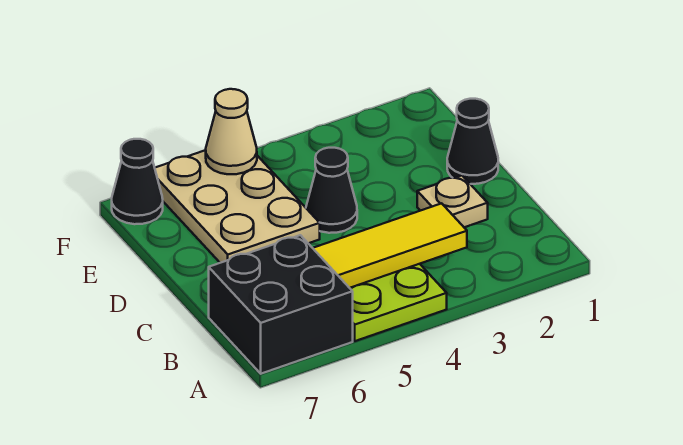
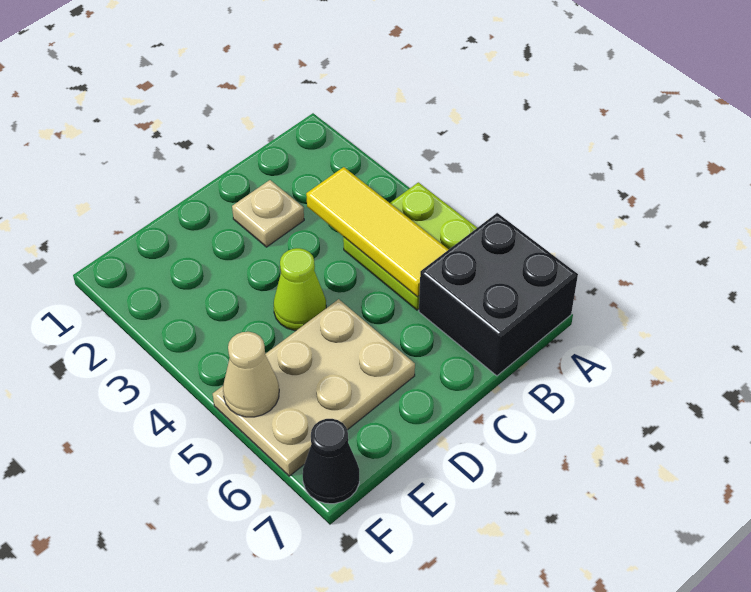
black 1x1 cone [447,99,498,184] -> none
black 1x1 cone [306,148,357,233] -> lime 1x1 cone [274,248,326,331]

